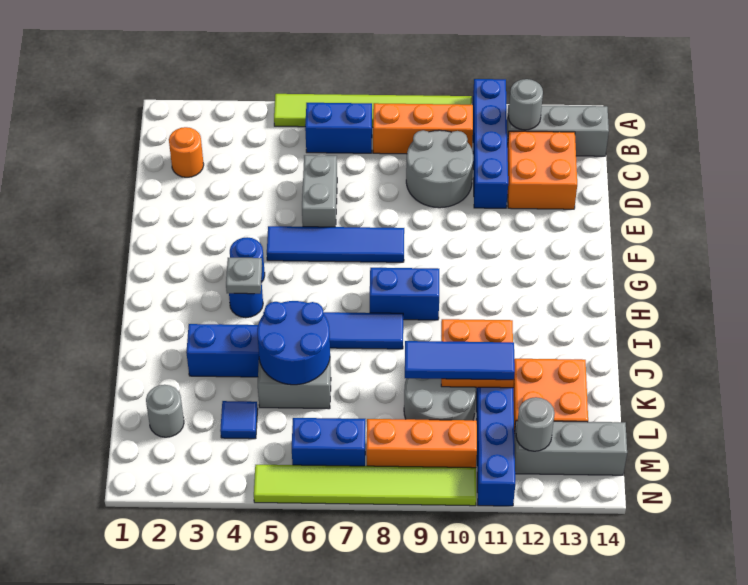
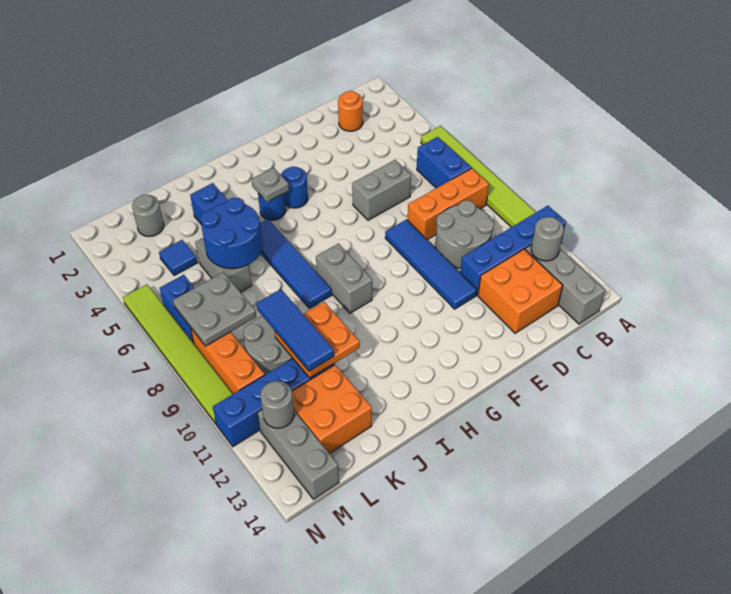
orange 1x3 brick [373,103,473,154] -> orange 1x3 brick turned to [407,168,489,240]
blue 1x4 tile [267,226,404,262] -> blue 1x4 tile moved to [385,220,477,309]
blue 1x2 brick [370,268,439,320] -> grey 1x2 brick [316,244,372,313]
none -> grey 2x2 plate [173,272,256,346]

